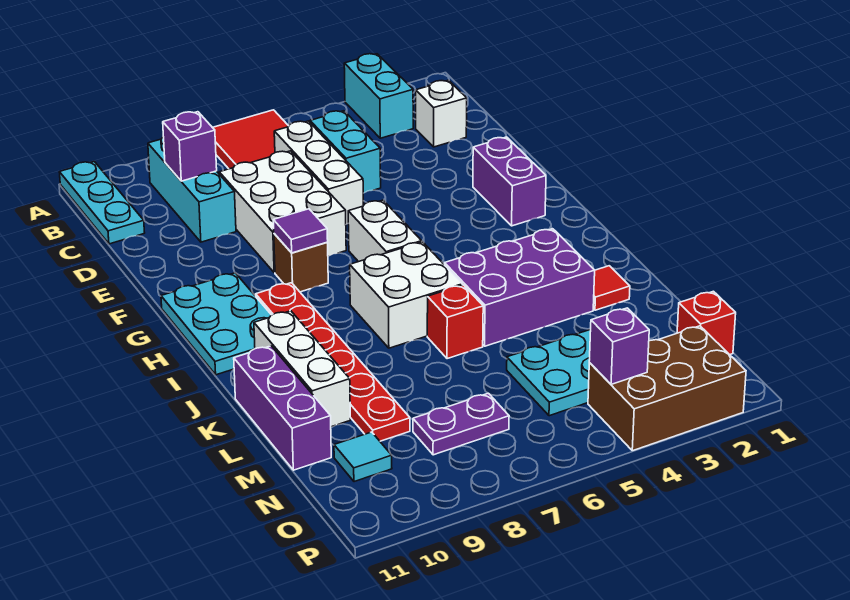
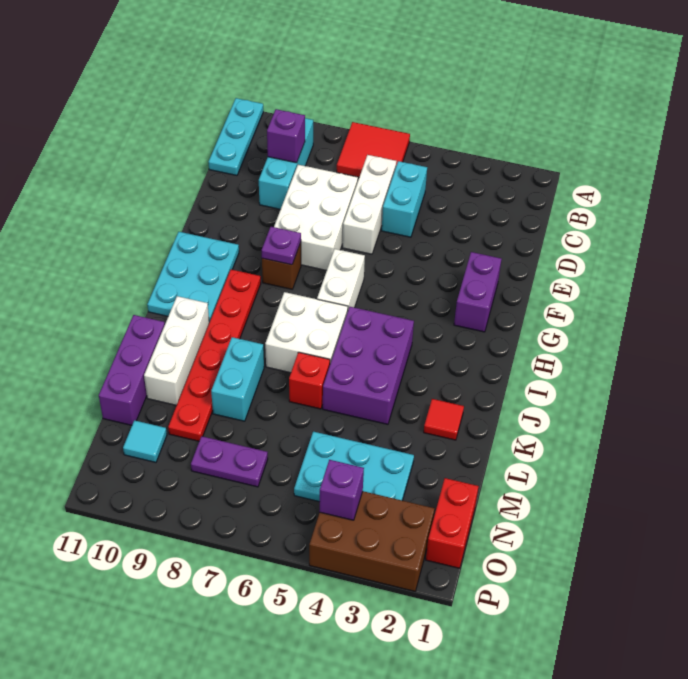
cyan 1x2 brick [344,54,413,138] -> cyan 1x2 brick moved to [211,337,264,421]
white 1x1 brick [416,80,467,147] -> none
purple 1x1 tile [273,209,328,253] -> purple 1x1 plate [262,227,301,265]
purple 2x3 brick [445,229,595,346] -> purple 2x3 brick turned to [323,307,414,424]
red 1x1 brick [677,291,736,355] -> red 1x2 brick [426,478,479,568]

